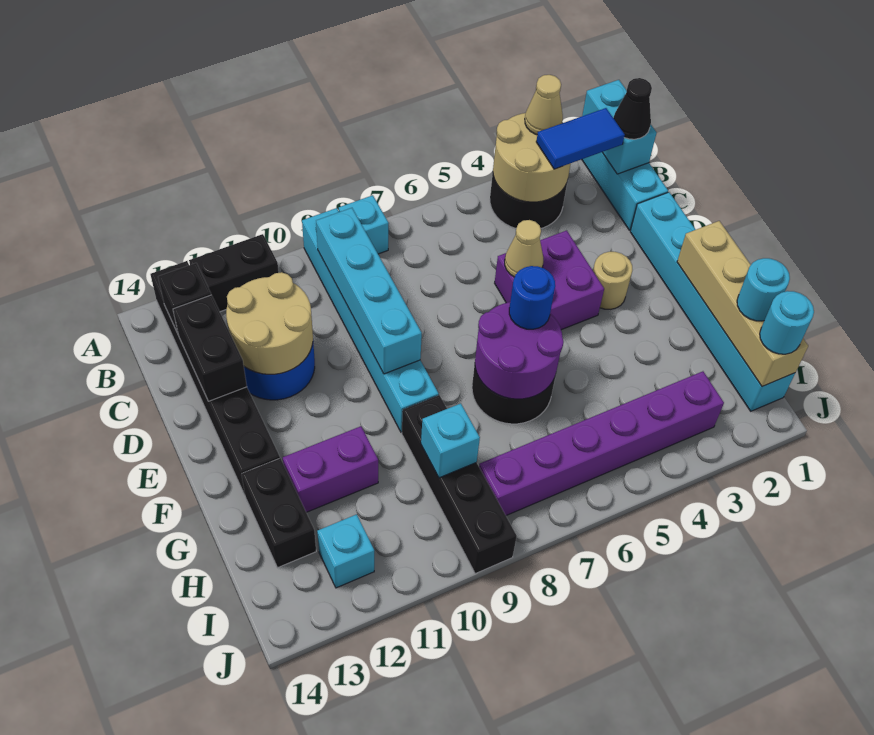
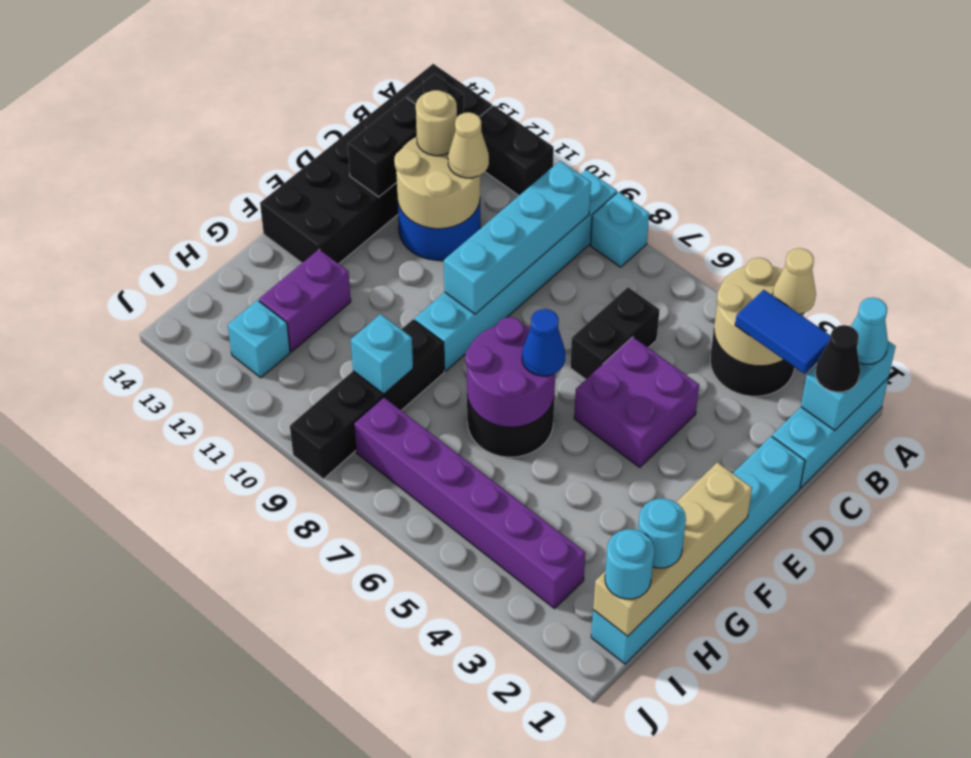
none -> cyan 1x1 cone [851,298,888,364]
black 1x6 brick [150,261,280,495] -> black 2x6 brick [260,64,492,264]
tan 1x1 cone [505,220,543,277] -> tan 1x1 cone moved to [448,112,489,178]
tan 1x1 round brick [593,252,632,309] -> tan 1x1 round brick moved to [416,90,457,156]
blue 1x1 round brick [509,266,555,329] -> blue 1x1 cone [522,309,565,376]
purple 1x2 brick [283,426,378,512] -> purple 1x2 brick turned to [259,249,351,351]
black 1x2 brick [241,458,316,568] -> black 1x2 brick moved to [570,287,660,379]

